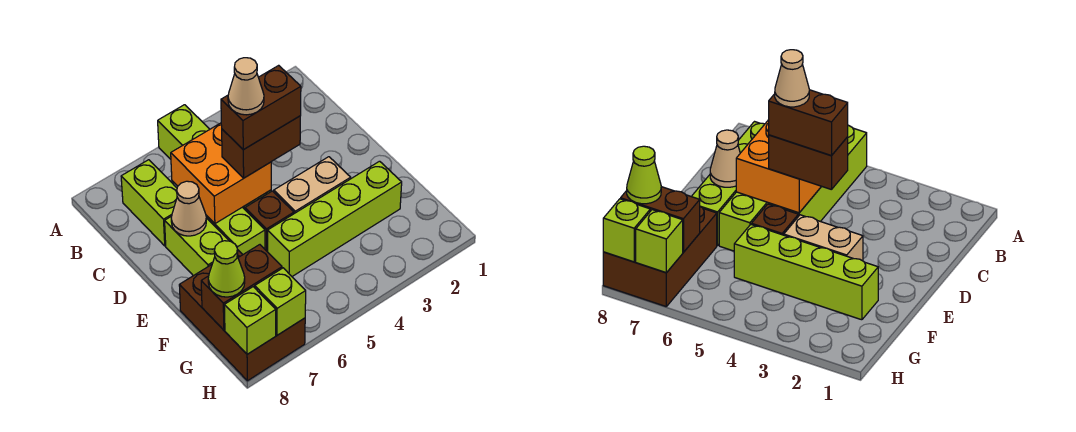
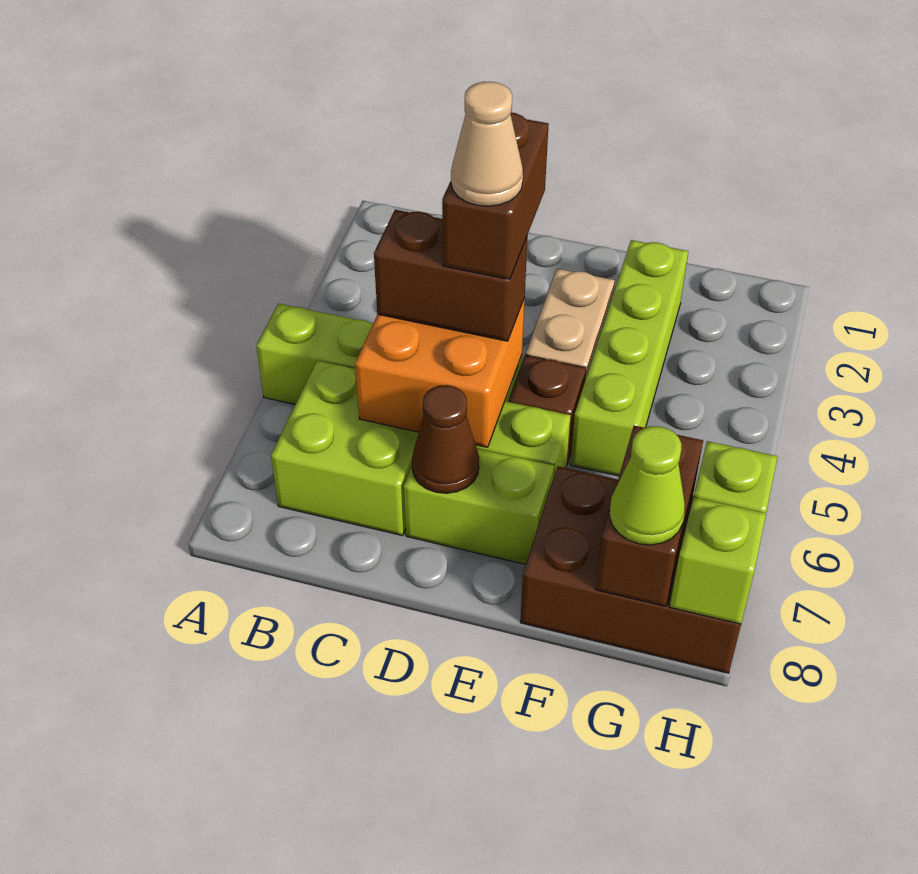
lime 1x2 brick [121,160,177,246] -> lime 2x2 brick [271,361,419,536]
brown 1x2 brick [222,116,300,178] -> brown 1x2 brick turned to [374,210,527,341]
tan 1x1 cone [171,181,206,236] -> brown 1x1 cone [412,385,479,493]

